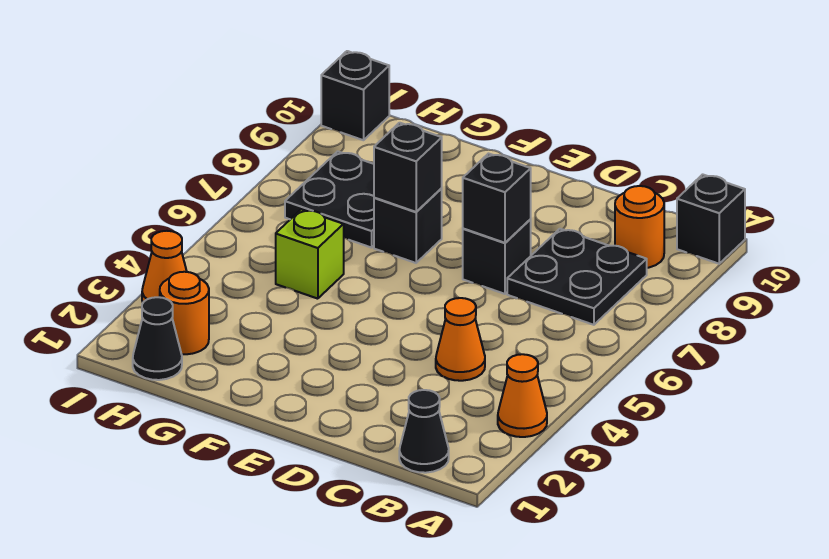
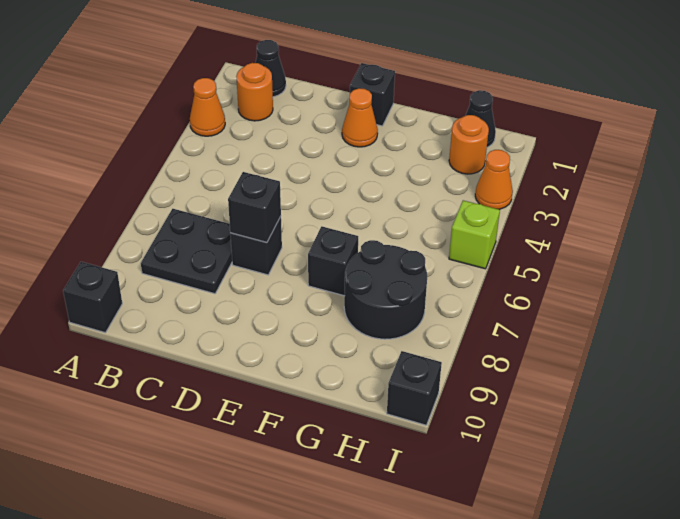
orange 1x1 round brick [615,186,664,268] -> orange 1x1 round brick moved to [236,63,273,121]
orange 1x1 cone [436,298,485,381] -> orange 1x1 cone moved to [342,88,378,147]
black 1x1 brick [374,123,442,212] -> black 1x1 brick moved to [350,63,395,126]
lime 1x1 brick [276,209,344,299] -> lime 1x1 brick moved to [449,200,500,269]
black 2x2 plate [285,151,374,248] -> black 2x2 round brick [344,240,427,339]

